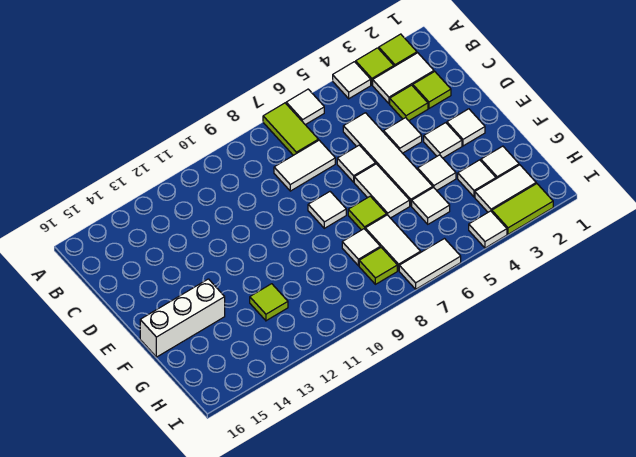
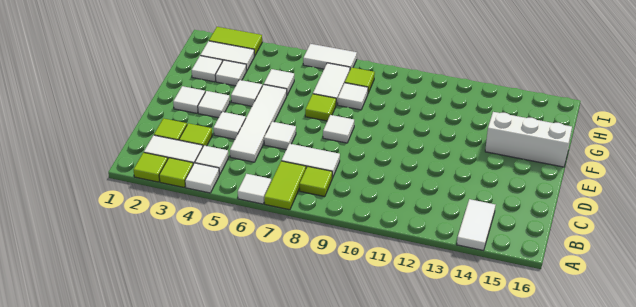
white 1x2 tile [354,164,410,218] -> white 1x2 tile moved to [457,199,495,250]
lime 1x1 tile [250,284,288,321] -> lime 1x1 tile moved to [300,166,332,197]
white 1x1 tile [469,211,507,248] -> white 1x1 tile moved to [195,145,229,175]

